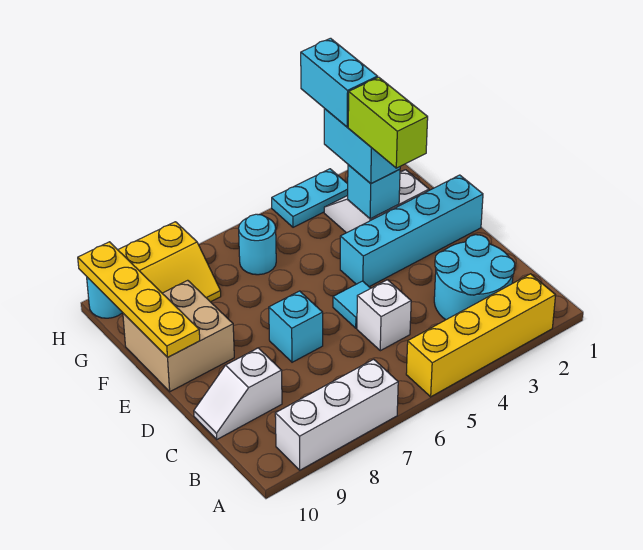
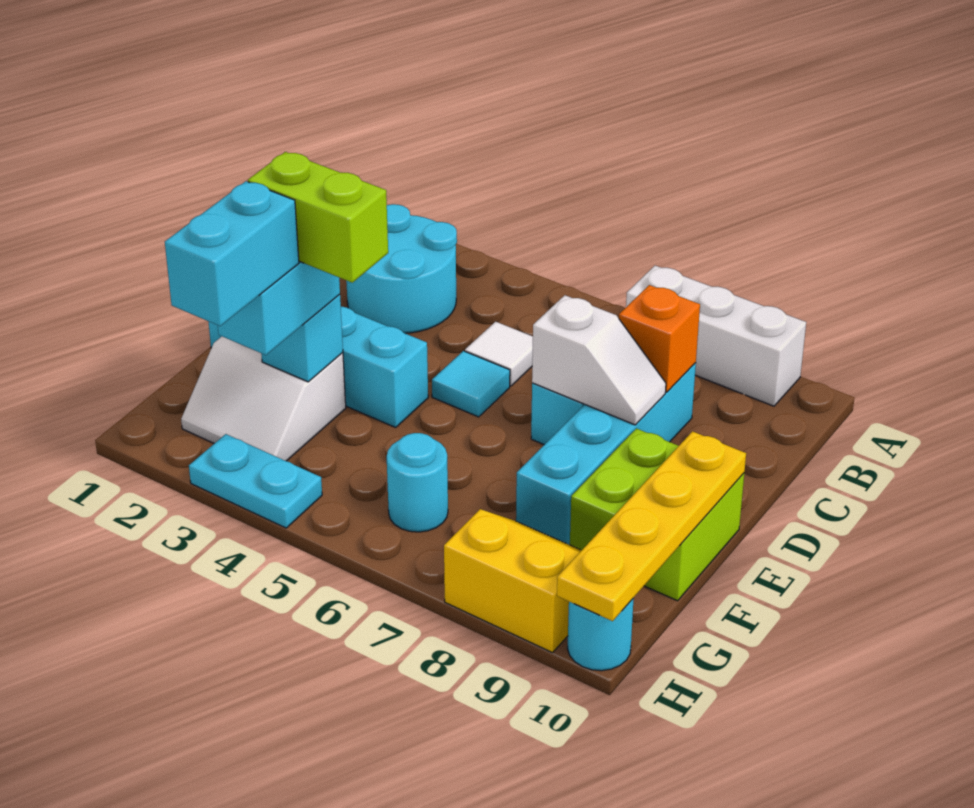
yellow 1x4 brick [406,274,556,397] -> none
white 1x1 brick [357,280,411,351] -> white 1x1 tile [465,322,533,386]
none -> cyan 1x4 brick [516,363,696,545]
none -> orange 1x1 brick [619,285,700,392]
white 1x2 slope [194,348,282,439] -> white 1x2 slope moved to [532,295,666,425]
lime 1x2 brick [348,77,428,168] -> lime 1x2 brick turned to [248,152,388,283]
tan 2x2 brick [123,280,234,392] -> lime 2x2 brick [570,428,744,601]

